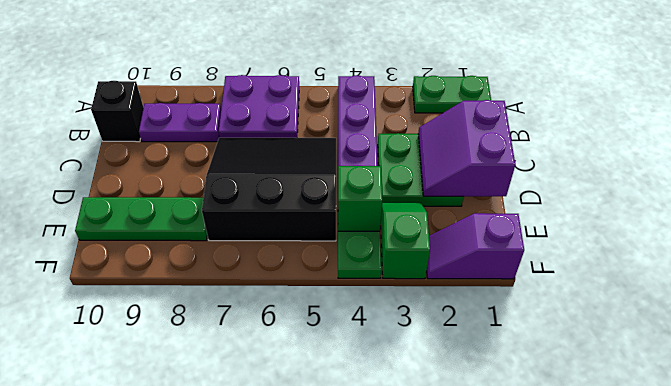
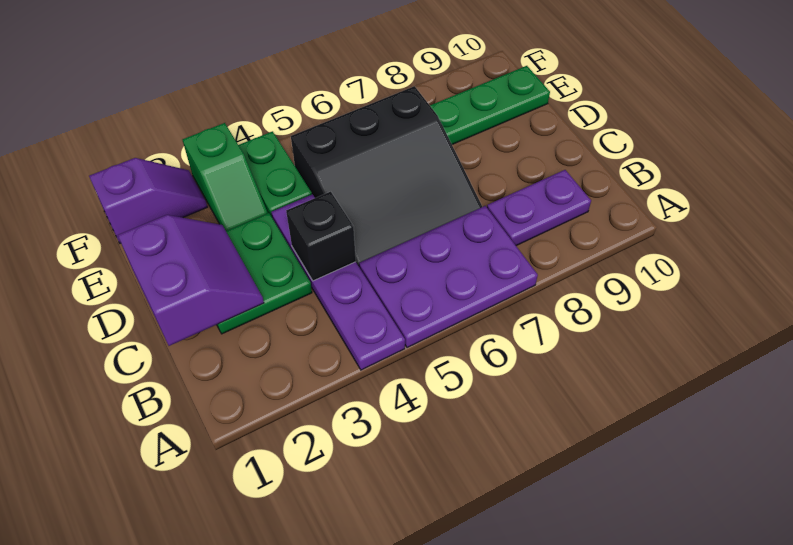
green 1x2 plate [413,76,491,113] -> none
purple 2x2 plate [219,75,299,138] -> purple 2x3 plate [359,206,538,348]
black 1x1 brick [91,81,144,142] -> black 1x1 brick moved to [286,192,356,281]
green 1x1 brick [338,166,382,231] -> none

